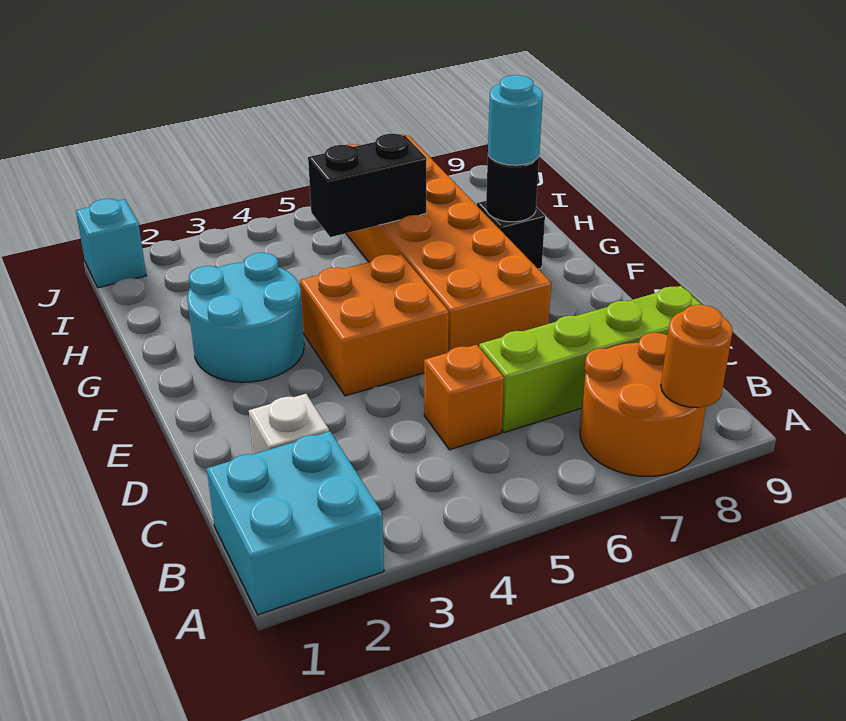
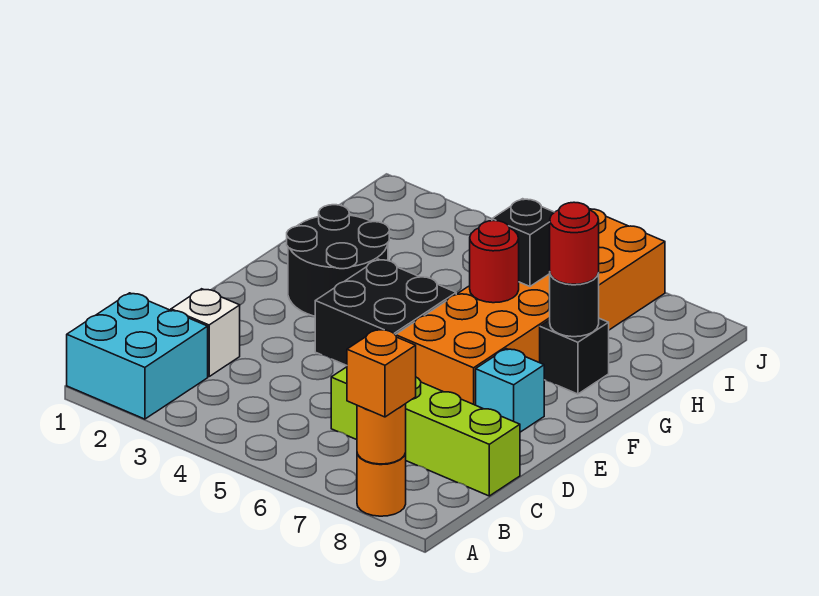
orange 2x2 round brick [580,333,706,476] -> orange 1x1 round brick [357,453,406,516]
orange 1x1 brick [424,345,504,450] -> orange 1x1 brick moved to [347,329,416,417]
orange 2x2 brick [300,254,449,396] -> black 2x2 brick [315,259,456,365]
cyan 2x2 round brick [187,253,304,382] -> black 2x2 round brick [287,205,389,316]
none -> red 1x1 round brick [470,221,519,303]
cyan 1x1 round brick [488,75,543,165] -> red 1x1 round brick [550,202,599,284]
black 1x2 brick [308,134,426,237] -> black 1x1 brick [492,199,554,286]
cyan 1x1 brick [76,199,146,288] -> cyan 1x1 brick moved to [476,349,544,432]

